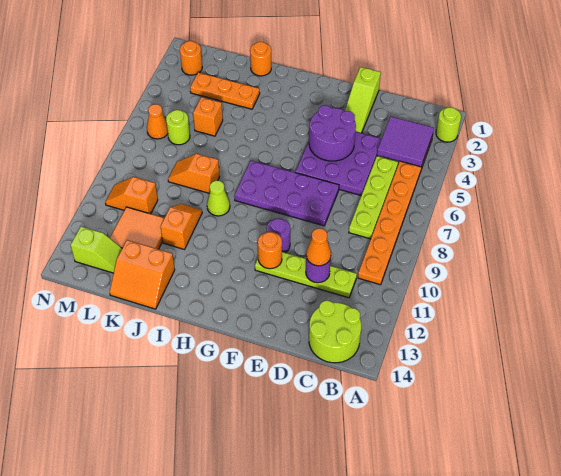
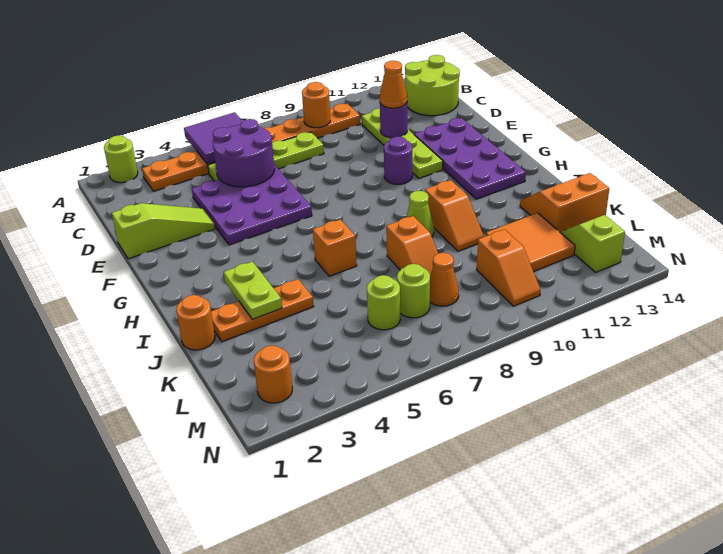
purple 2x2 tile [377,117,434,167] -> purple 2x2 tile moved to [184,112,242,164]
purple 2x2 round brick [309,105,356,161] -> purple 2x2 round brick moved to [213,119,274,187]
purple 2x4 plate [234,161,339,226] -> purple 2x4 plate moved to [414,118,526,199]
orange 1x1 round brick [258,232,282,269] -> orange 1x1 round brick moved to [302,82,330,128]
none -> lime 1x2 plate [223,262,282,319]
orange 1x3 plate [190,73,260,109] -> orange 1x3 plate turned to [211,279,314,342]
orange 1x2 slope [160,204,202,249] -> orange 1x2 slope turned to [425,180,484,251]
orange 2x2 slope [110,240,175,309] -> orange 2x2 slope turned to [520,173,609,232]
orange 1x1 brick [193,97,223,136] -> orange 1x1 brick moved to [313,219,357,276]
none -> lime 1x1 round brick [397,264,430,318]
orange 1x1 cone [147,104,168,139] -> orange 1x1 cone moved to [430,253,459,306]

